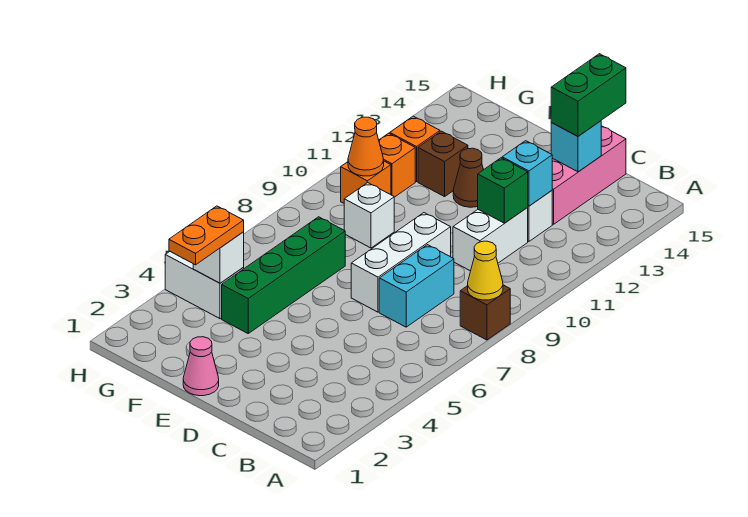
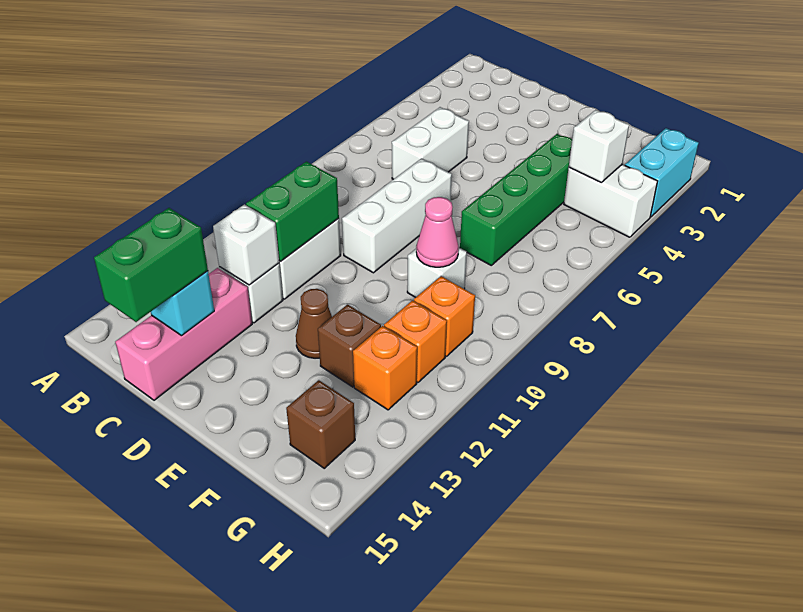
brown 1x1 brick [460,285,510,340] -> brown 1x1 brick moved to [286,380,355,468]
yellow 1x1 cone [468,241,503,300] -> none
none -> white 1x2 brick [392,107,469,179]
cyan 1x2 brick [379,245,454,327] -> cyan 1x2 brick moved to [625,128,699,217]
green 1x1 brick [478,158,528,223] -> green 1x2 brick [246,161,339,261]
cyan 1x1 brick [502,141,552,206] -> white 1x1 brick [213,204,279,285]
pink 1x1 cone [183,337,219,396] -> pink 1x1 cone moved to [416,197,459,267]
orange 1x2 plate [169,206,244,265] -> none
orange 1x1 cone [348,117,384,176] -> none

